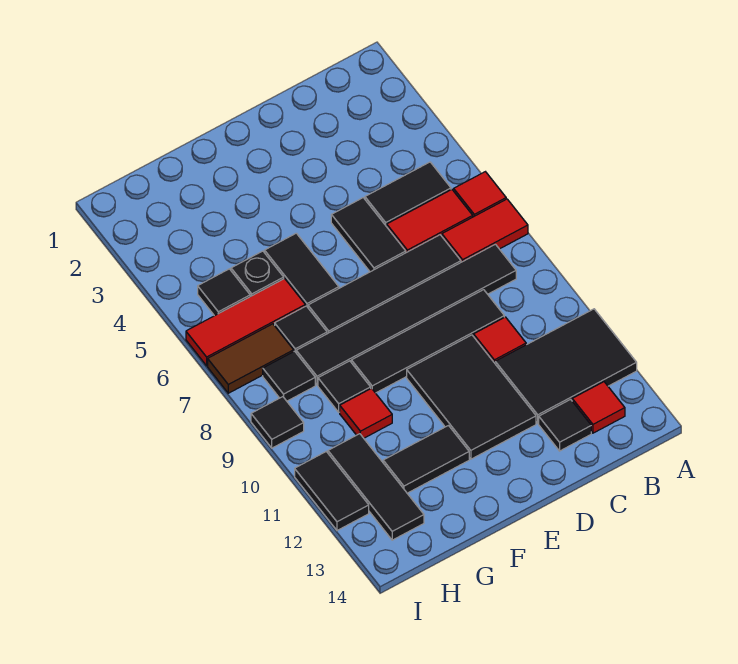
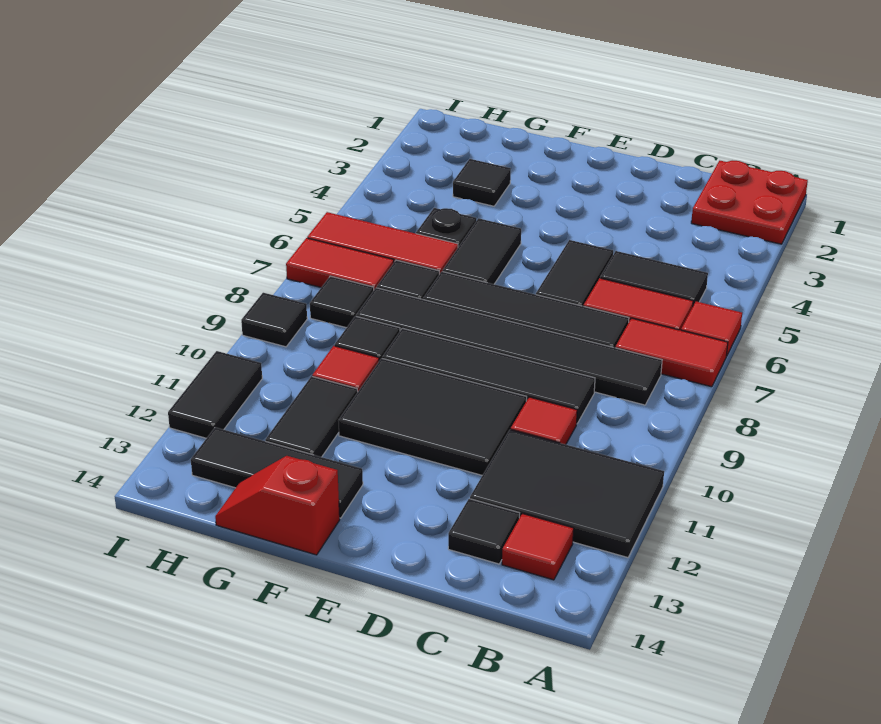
none -> red 2x2 plate [691,161,808,244]
black 2x3 tile [407,335,536,459] -> black 2x3 tile turned to [338,358,527,475]
black 1x2 tile [383,426,469,493] -> black 1x2 tile turned to [265,376,358,457]
none -> red 1x2 slope [215,456,340,555]
black 1x1 tile [198,269,250,316] -> black 1x1 tile moved to [453,159,511,206]
brown 1x2 tile [208,324,294,393] -> red 1x2 tile [286,238,394,289]
black 1x3 tile [328,434,424,540] -> black 1x3 tile turned to [191,427,363,518]

